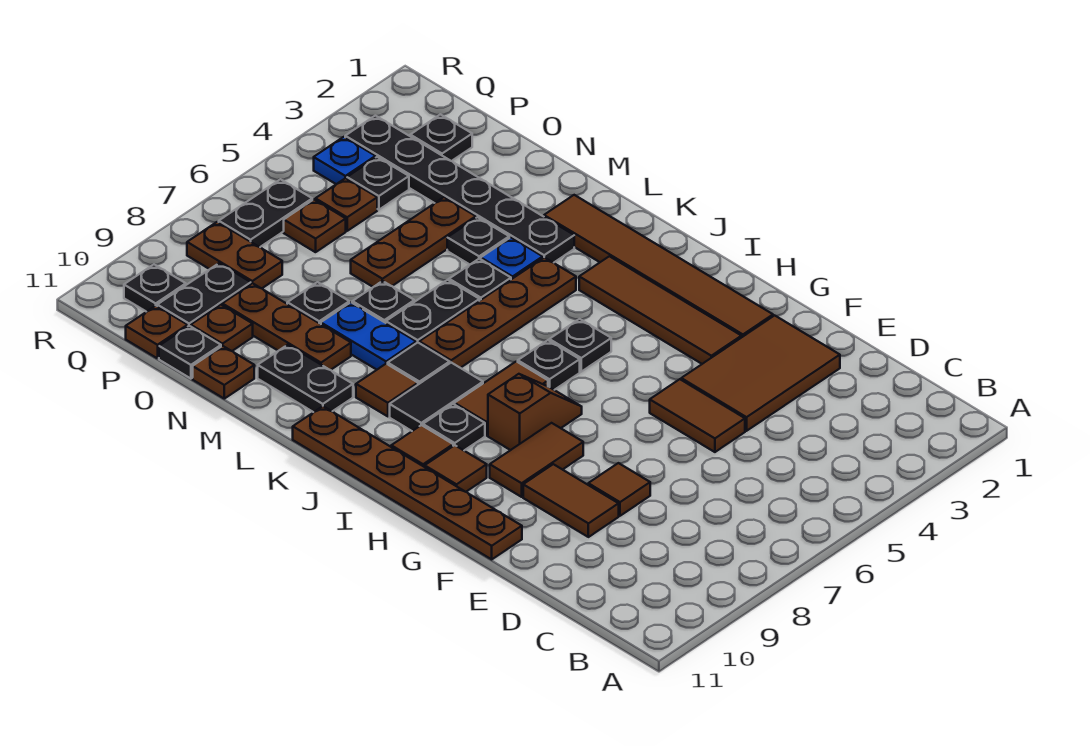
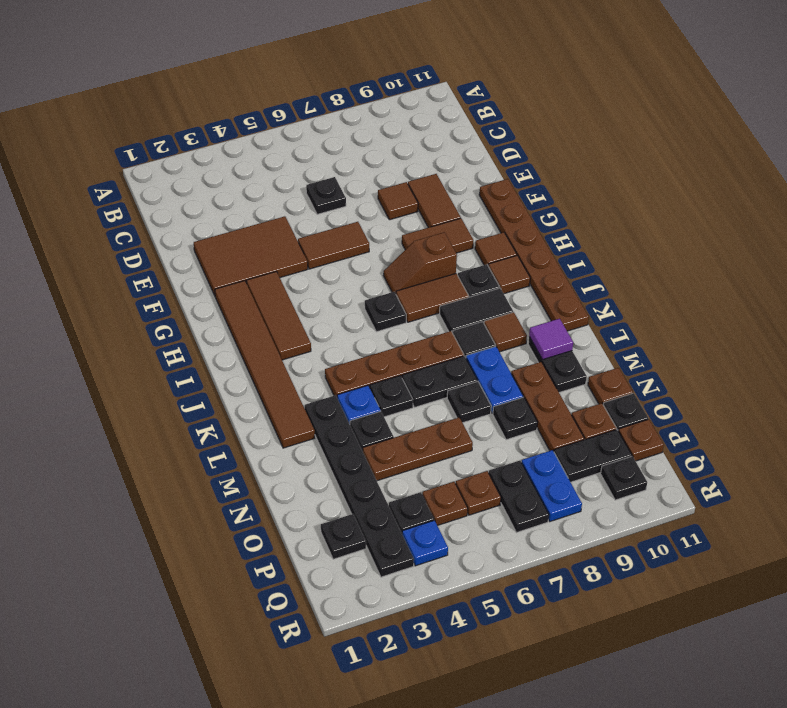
brown 1x2 tile [650,379,745,452] -> brown 1x2 tile turned to [298,222,369,269]
brown 1x4 tile [579,256,741,364] -> brown 1x3 tile [247,272,311,360]
black 1x1 plate [549,319,611,372] -> black 1x1 plate moved to [306,177,346,214]
none -> purple 1x1 tile [529,319,573,360]
brown 1x2 plate [187,222,282,288] -> blue 1x2 plate [522,450,582,521]
black 1x2 plate [219,179,312,247] -> black 1x2 plate turned to [489,461,549,533]

